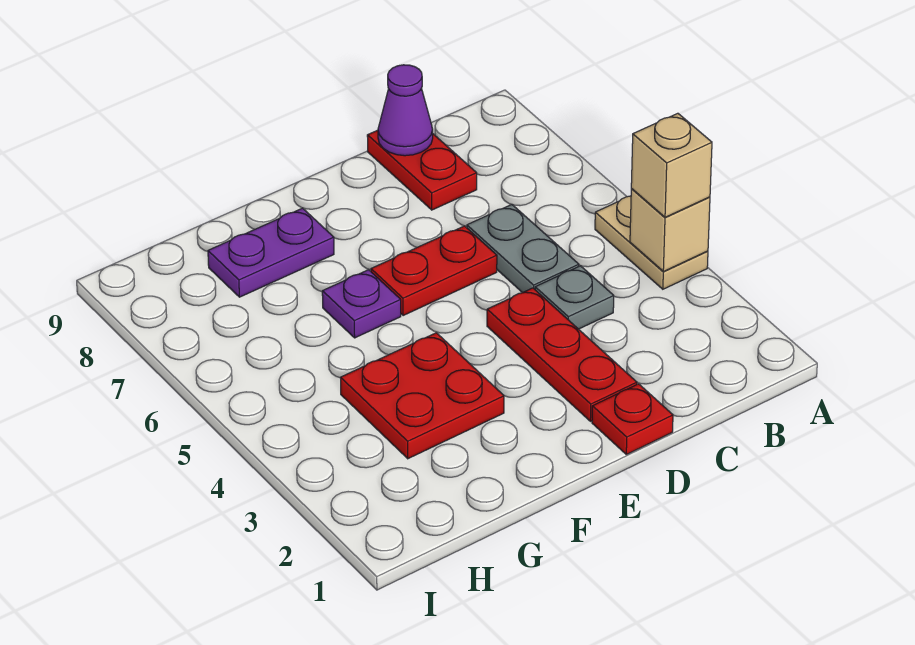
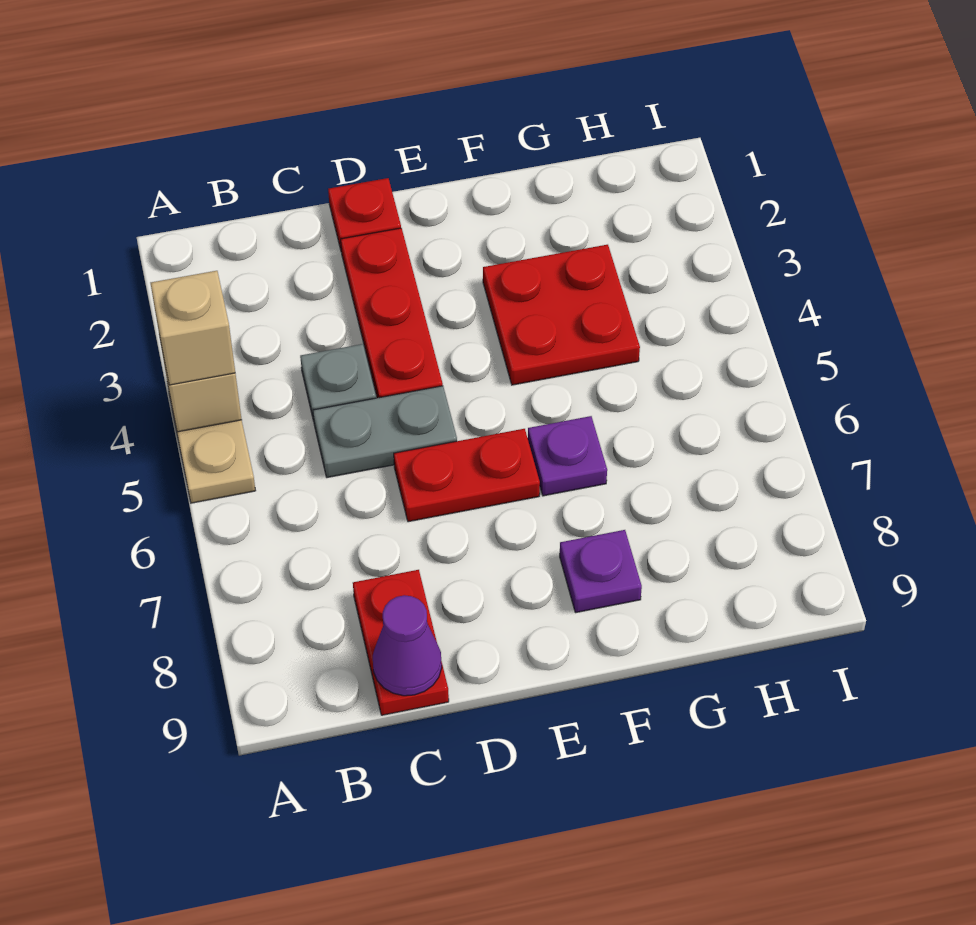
grey 1x2 plate [467,204,579,293] -> grey 1x2 plate turned to [313,386,457,478]
purple 1x2 plate [208,208,334,297] -> purple 1x1 plate [560,530,642,613]

